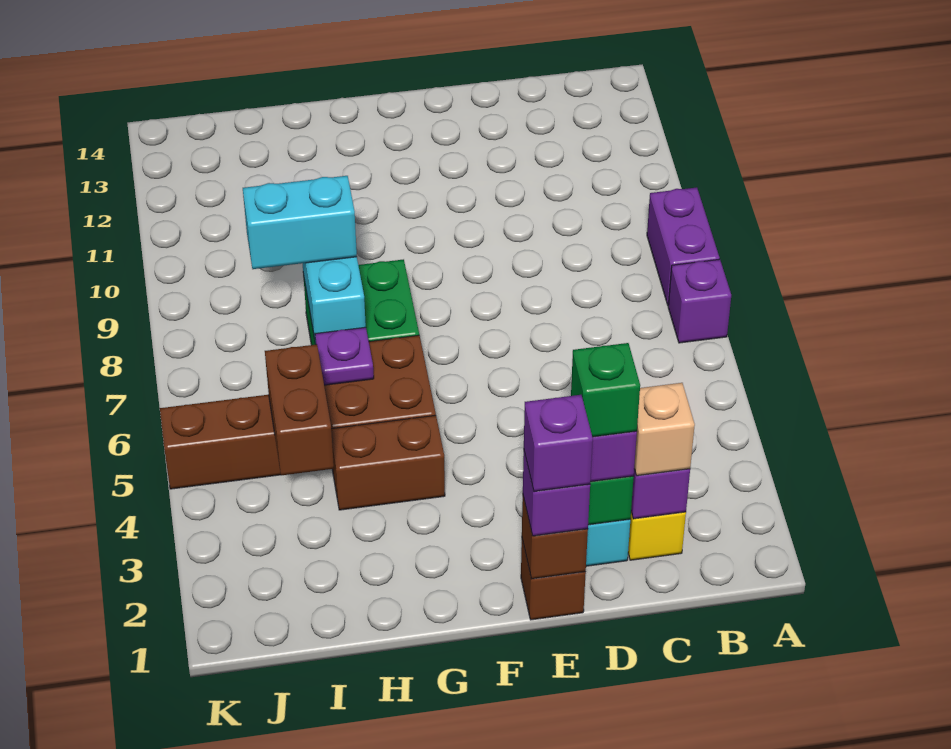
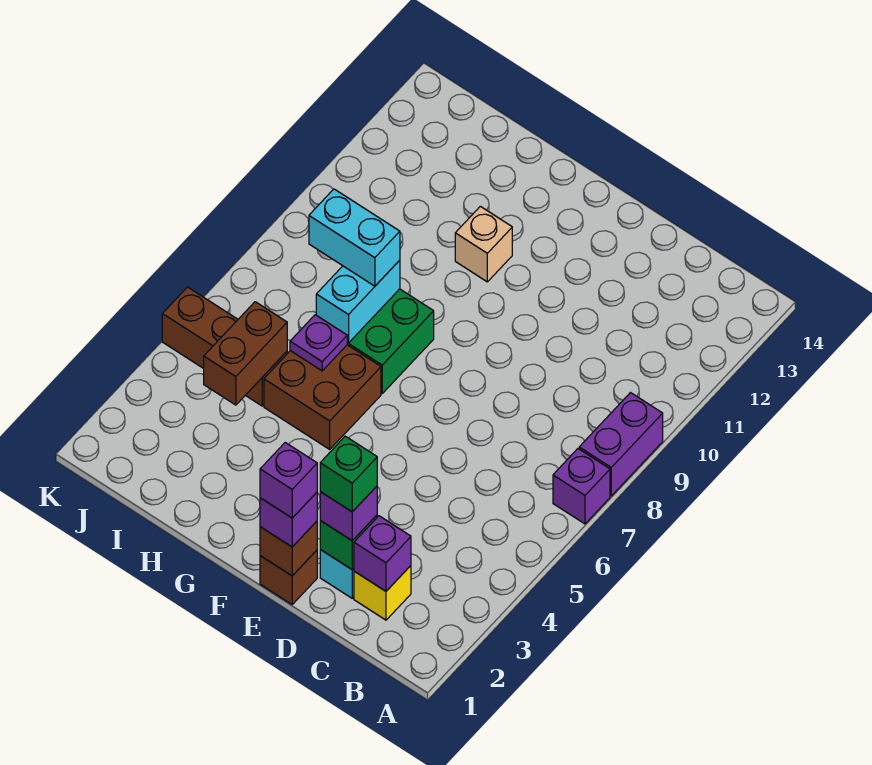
tan 1x1 brick [634,383,695,476] -> tan 1x1 brick moved to [455,206,512,282]
brown 1x2 brick [331,415,445,510] -> none

